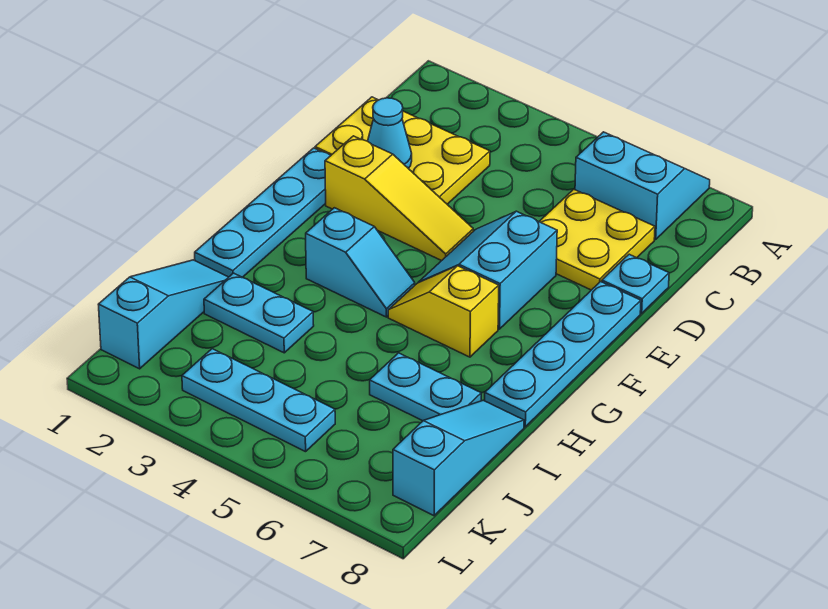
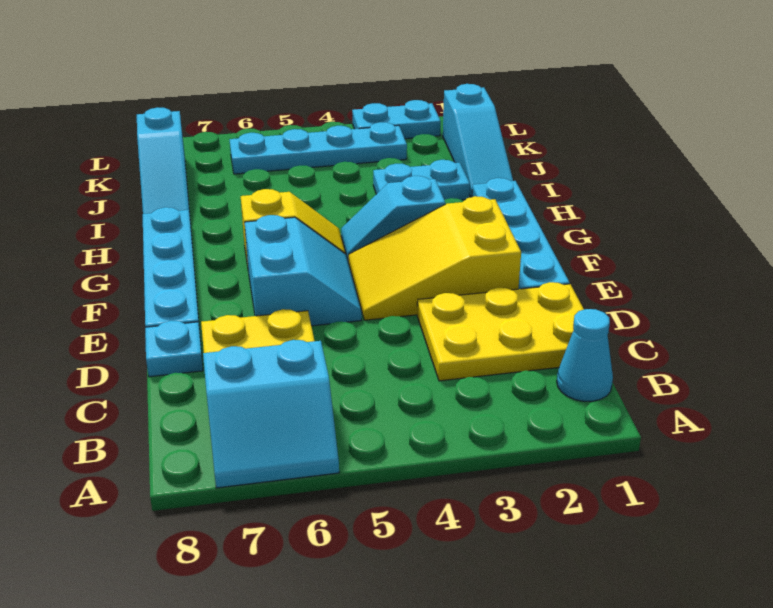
cyan 1x1 cone [368,98,412,168] -> cyan 1x1 cone moved to [557,309,613,401]
yellow 1x3 slope [325,136,473,261] -> yellow 2x3 slope [348,196,521,320]
cyan 1x2 plate [370,353,481,421] -> cyan 1x2 plate moved to [352,100,441,139]
cyan 1x3 plate [182,349,335,452] -> cyan 1x4 plate [229,122,407,174]

